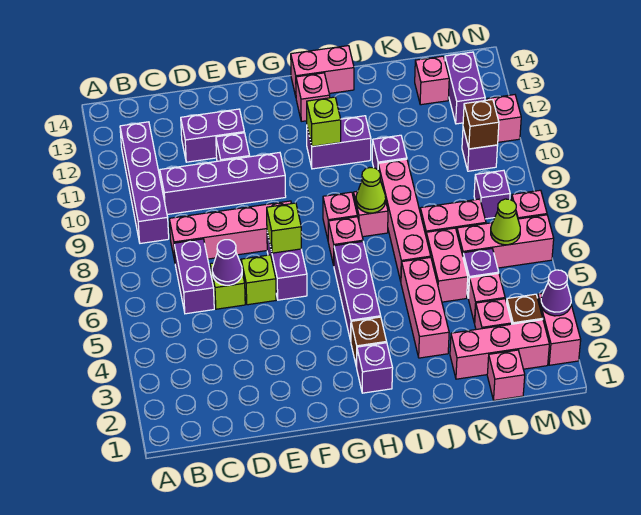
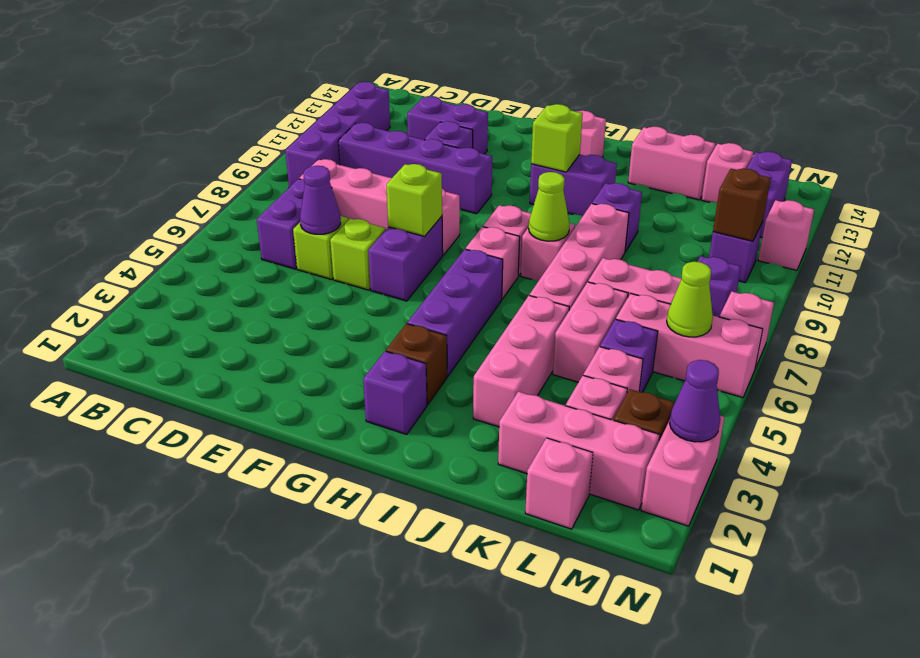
pink 1x2 brick [291,46,354,96] -> pink 1x2 brick moved to [628,127,716,200]

